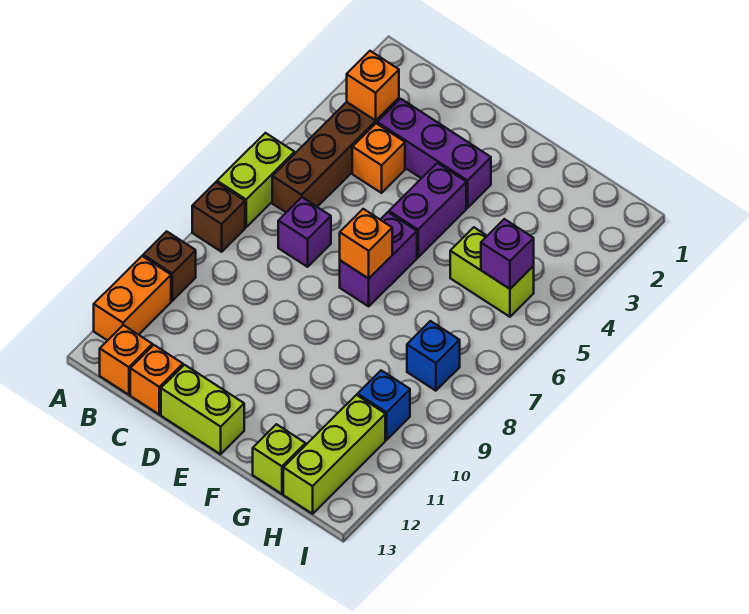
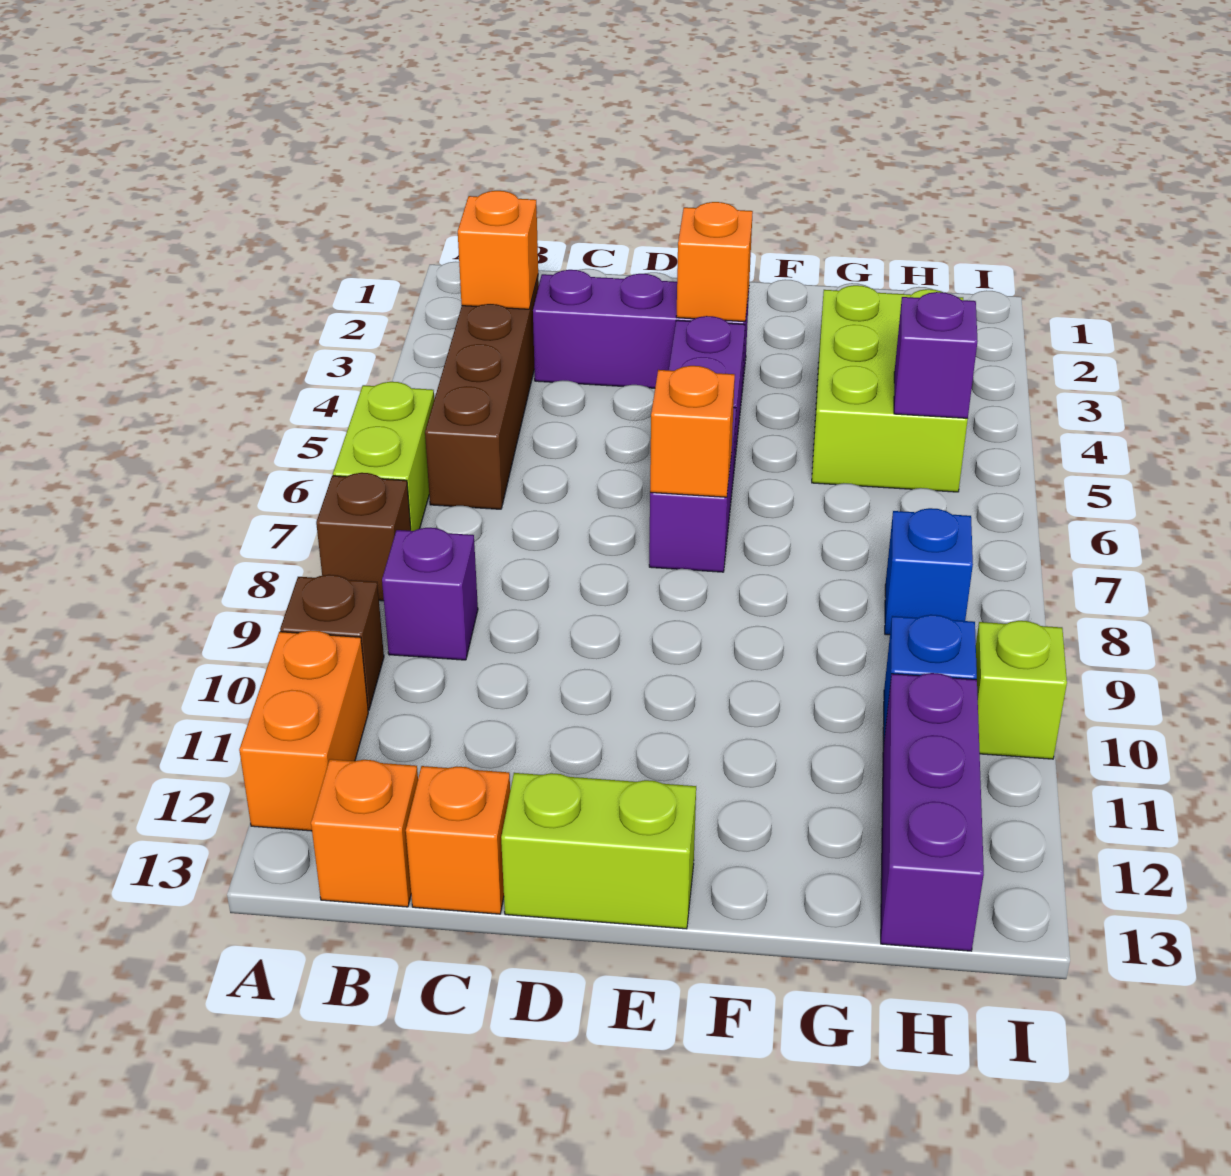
orange 1x1 brick [352,123,405,193] -> orange 1x1 brick moved to [676,202,753,322]
purple 1x1 brick [278,197,331,267] -> purple 1x1 brick moved to [382,528,478,660]
lime 1x2 brick [450,227,534,317] -> lime 2x3 brick [812,285,968,492]
lime 1x1 brick [253,424,305,494] -> lime 1x1 brick moved to [976,621,1067,759]
lime 1x3 brick [283,395,385,514] -> purple 1x3 brick [881,673,984,951]

